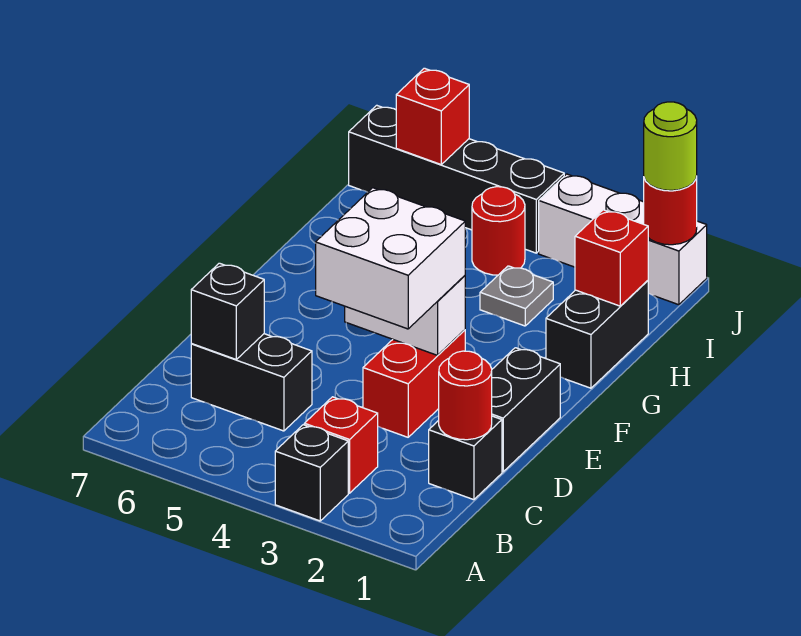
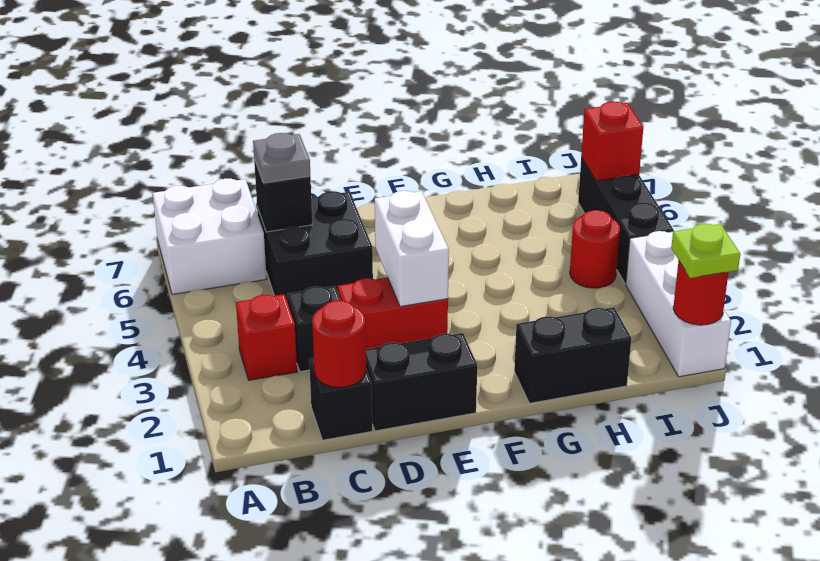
black 1x1 brick [275,425,348,521] -> black 1x1 brick moved to [287,286,341,372]
black 1x2 brick [191,334,312,431] -> black 2x2 brick [257,191,373,300]
white 2x2 brick [316,188,465,329] -> white 2x2 brick moved to [153,178,267,295]
red 1x1 brick [575,210,648,306] -> none
grey 1x1 plate [480,266,553,326] -> grey 1x1 plate moved to [253,133,310,183]
lime 1x1 round brick [644,102,697,190] -> lime 1x1 plate [671,224,740,278]
black 1x4 brick [349,105,564,253] -> black 1x3 brick [578,157,674,284]

